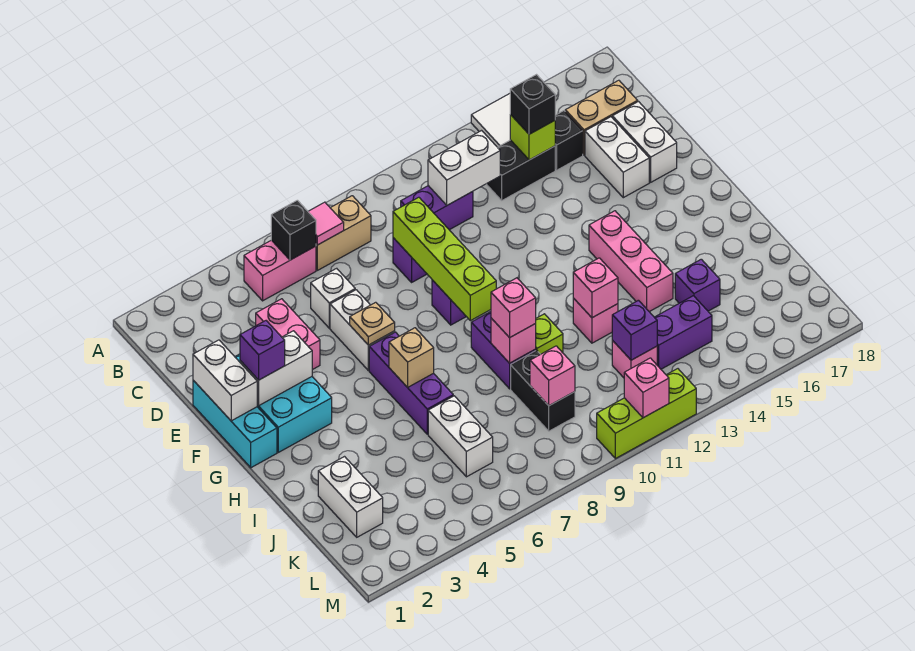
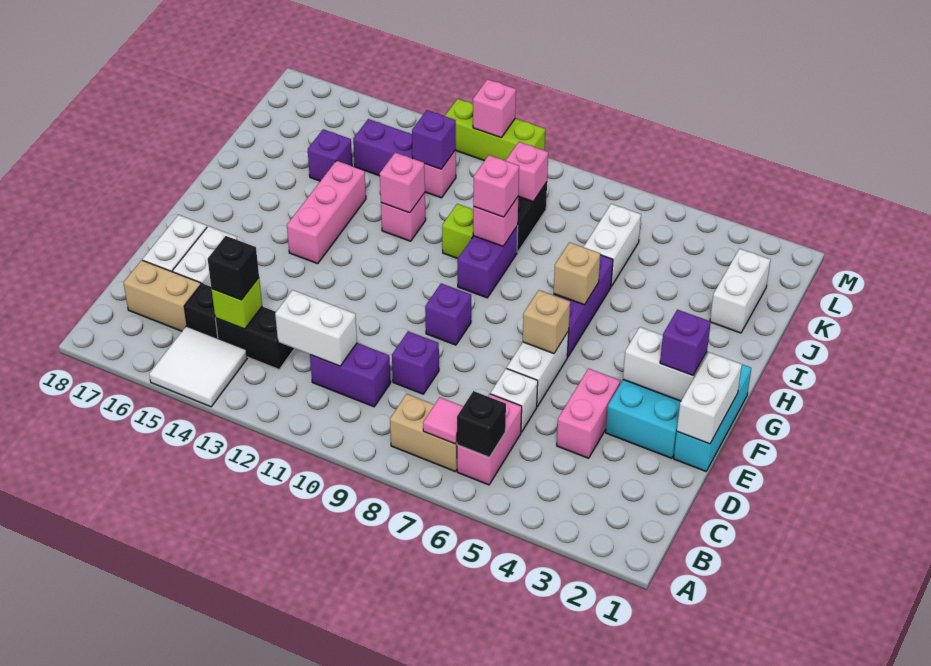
pink 1x2 brick [244,240,316,301] -> pink 1x2 brick turned to [457,394,522,485]
lime 1x4 brick [393,197,496,321] -> none
tan 1x1 plate [350,302,395,345] -> tan 1x1 brick [523,290,570,354]

